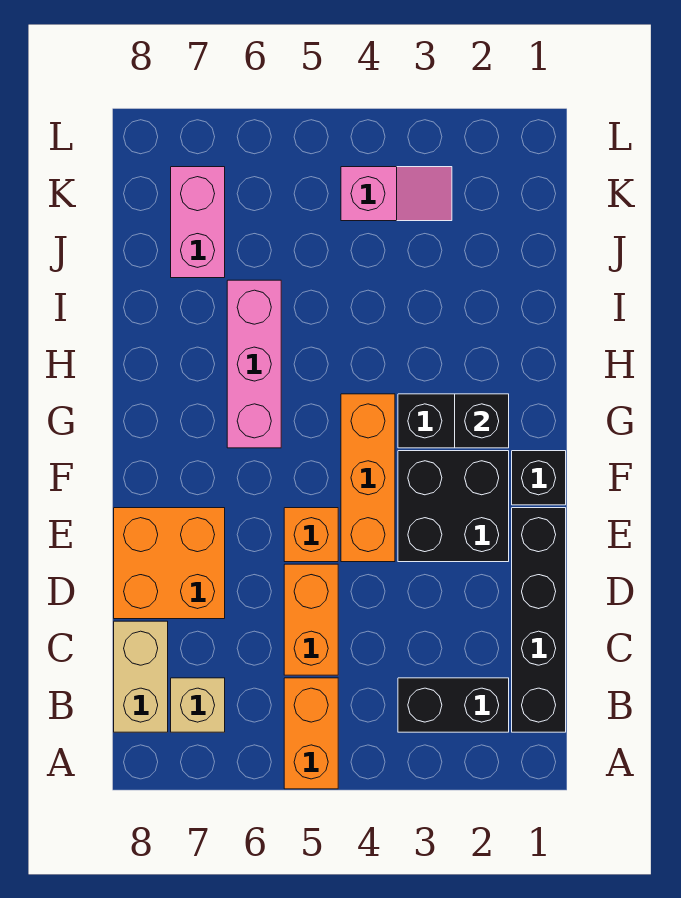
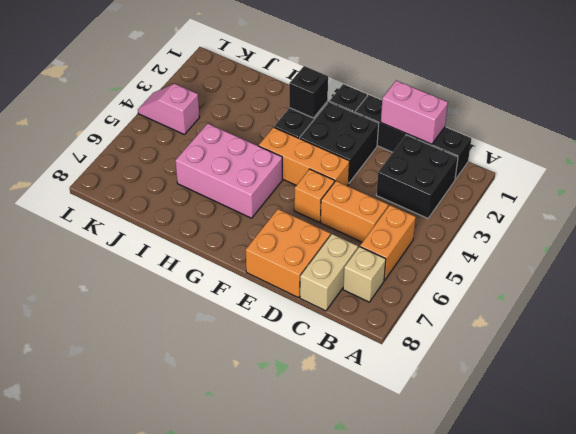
orange 1x2 brick [284,678,338,789] -> orange 1x2 brick turned to [360,205,416,280]
black 1x2 brick [398,678,509,732] -> black 2x2 brick [376,135,458,218]
tan 1x2 brick [114,621,168,732] -> tan 1x2 brick turned to [300,234,358,311]
pink 1x3 brick [227,280,281,448] -> pink 2x3 brick [175,123,282,218]
pink 1x2 brick [171,167,225,278] -> pink 1x2 brick moved to [381,81,448,144]
pink 1x2 slope [341,167,452,221] -> pink 1x2 slope turned to [138,84,200,134]

